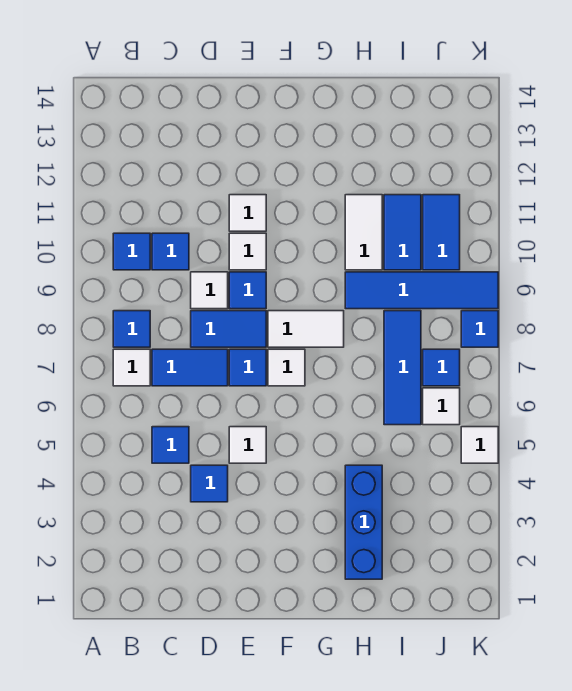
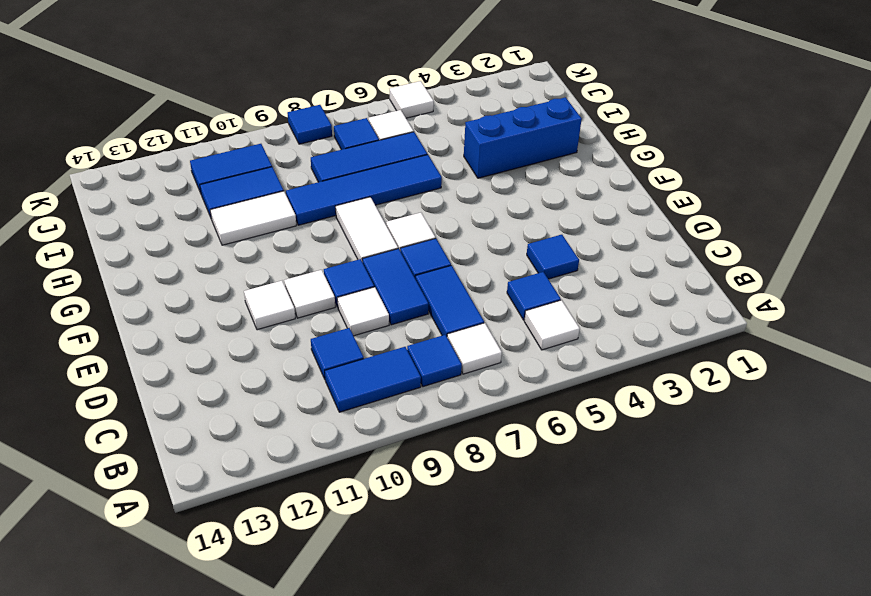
blue 1x1 tile [113,233,150,270] -> blue 1x2 tile [325,347,421,412]
white 1x1 tile [229,427,266,463] -> white 1x1 tile moved to [524,300,580,350]
blue 1x4 tile [345,272,498,309] -> blue 1x4 tile turned to [286,155,442,225]

